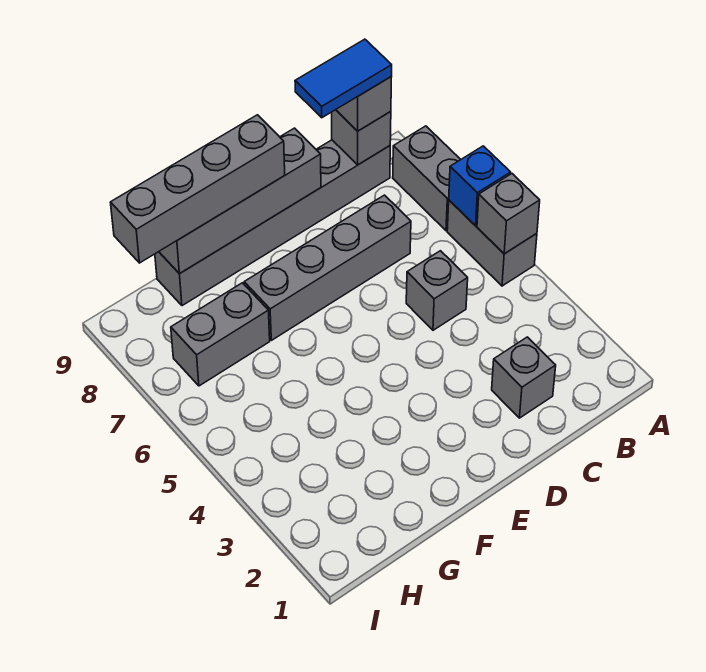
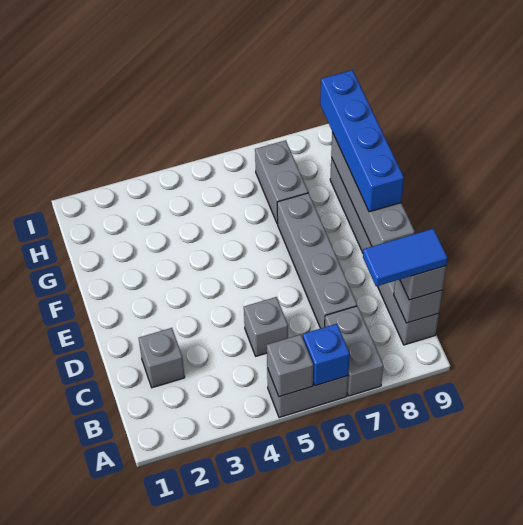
grey 1x2 brick [393,126,461,231] -> grey 1x2 brick turned to [325,306,383,396]
blue 1x2 tile [295,39,392,118] -> blue 1x2 tile turned to [363,229,447,286]
grey 1x4 brick [110,115,285,263] -> blue 1x4 brick [320,70,404,212]

